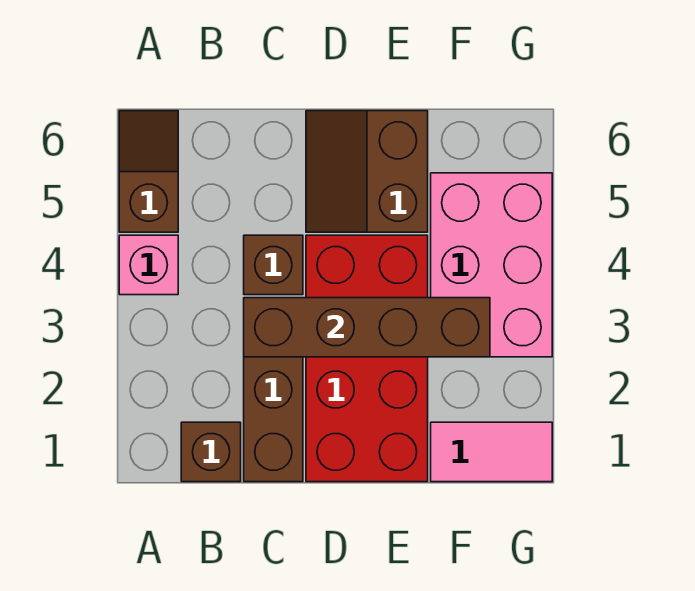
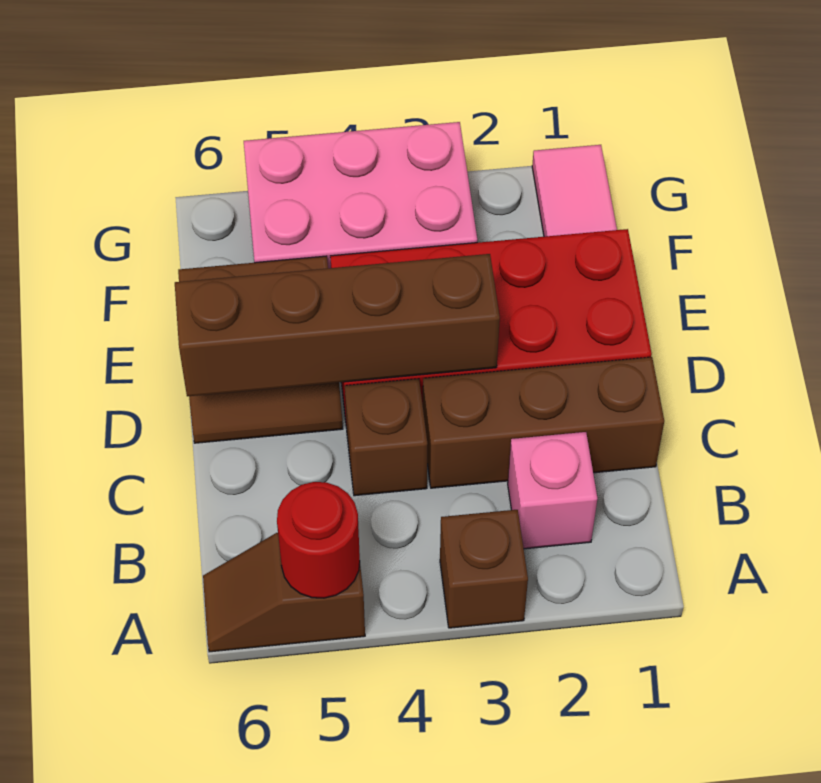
pink 1x1 brick [119,235,178,295] -> pink 1x1 brick moved to [508,432,597,549]
none -> red 1x1 round brick [277,482,360,598]
brown 1x1 brick [181,422,241,482] -> brown 1x1 brick moved to [440,510,528,628]
brown 1x4 brick [244,298,490,357] -> brown 1x4 brick turned to [175,254,500,396]

